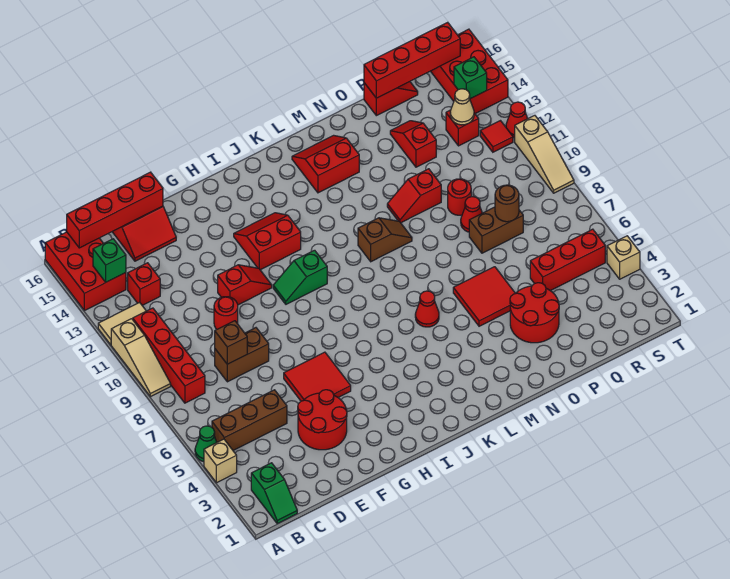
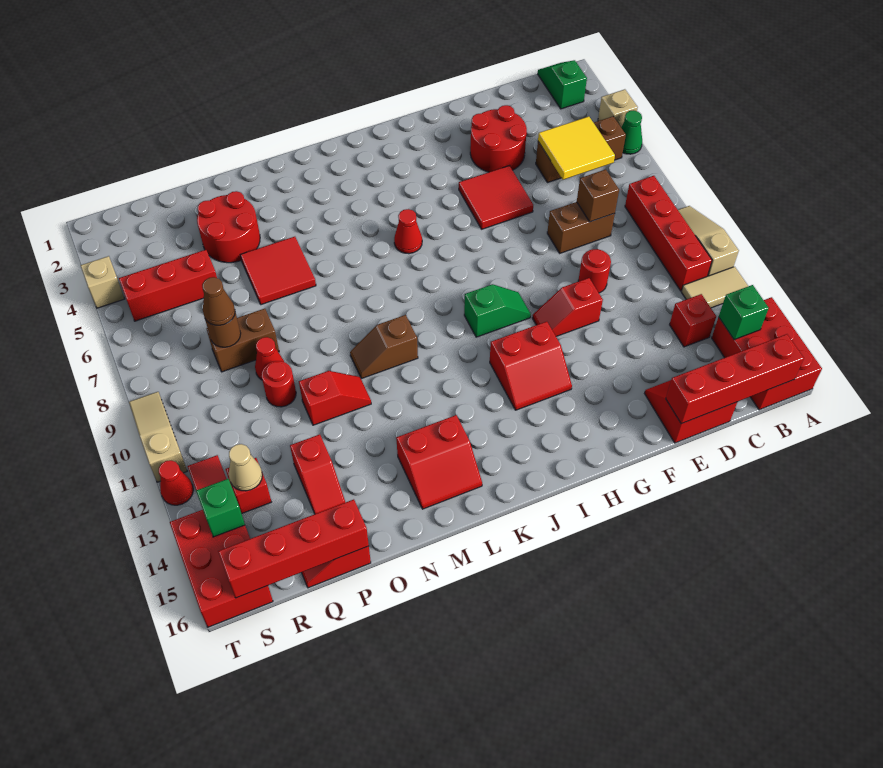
none -> yellow 2x2 tile [538,117,615,180]
red 1x1 cone [415,291,439,327] -> red 1x1 cone moved to [394,209,422,254]
none -> brown 1x1 cone [202,277,235,325]

